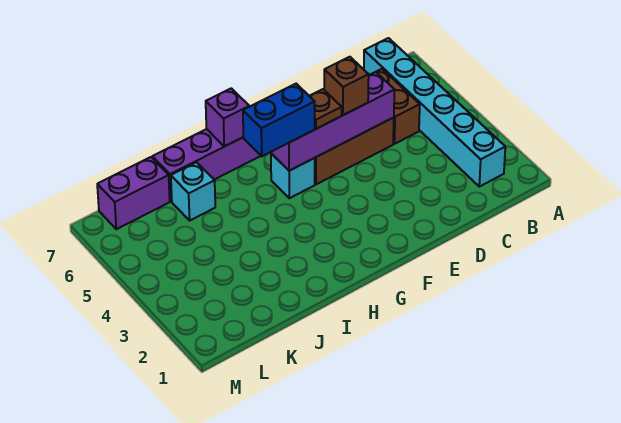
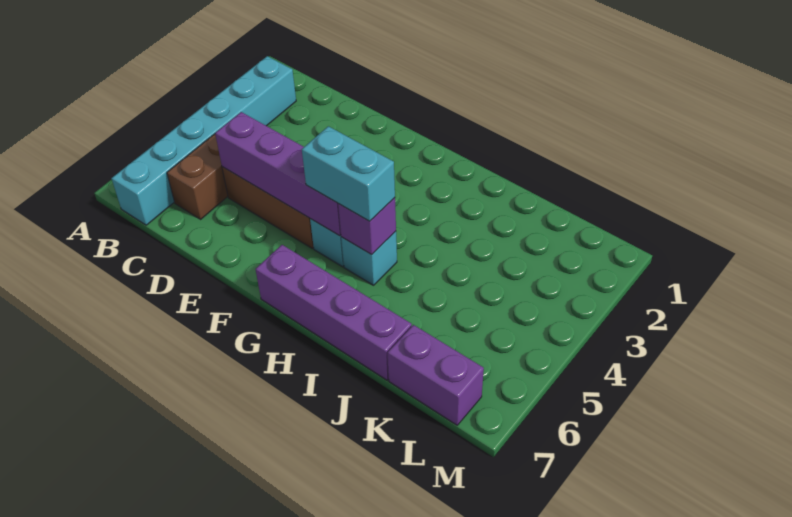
brown 1x1 brick [324,57,369,115] -> none
brown 1x1 plate [310,89,342,129] -> none
blue 1x2 brick [243,84,315,156] -> cyan 1x2 brick [302,126,395,221]
purple 1x1 brick [206,88,249,146] -> purple 1x1 brick moved to [338,198,396,254]
cyan 1x1 brick [171,162,215,220] -> cyan 1x1 brick moved to [341,231,397,285]

